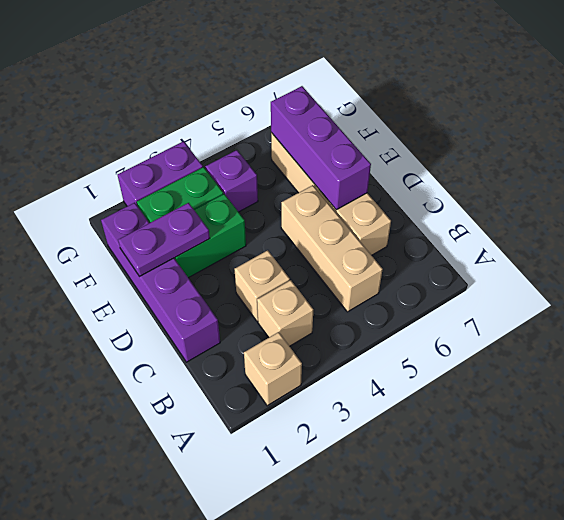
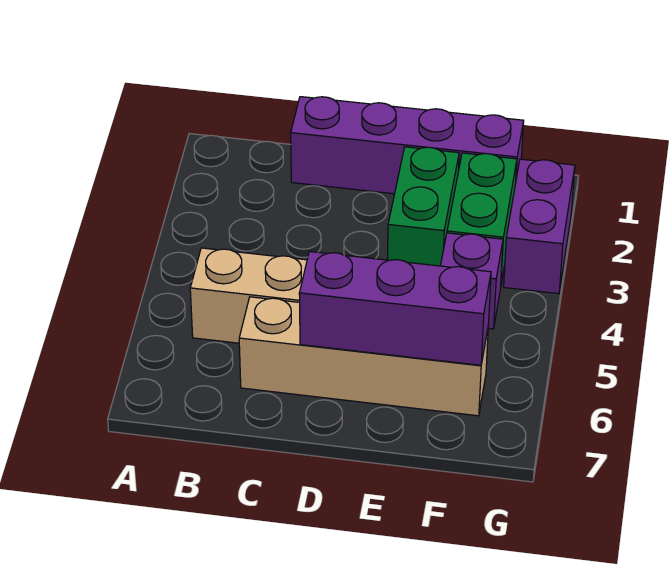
tan 1x1 brick [244,332,302,406] -> none
tan 1x1 brick [257,280,313,346] -> none
tan 1x1 brick [234,250,290,321] -> none
purple 1x2 plate [118,203,210,277] -> none

